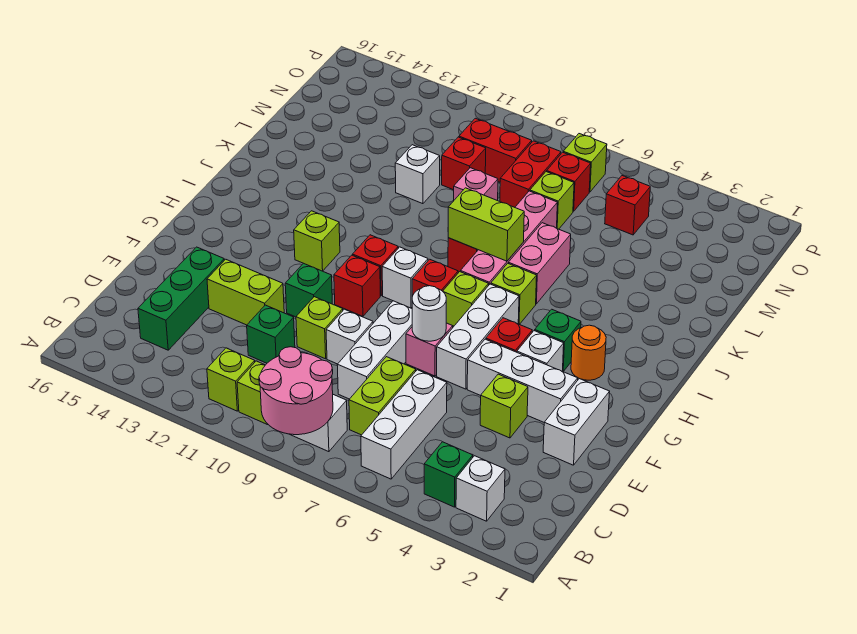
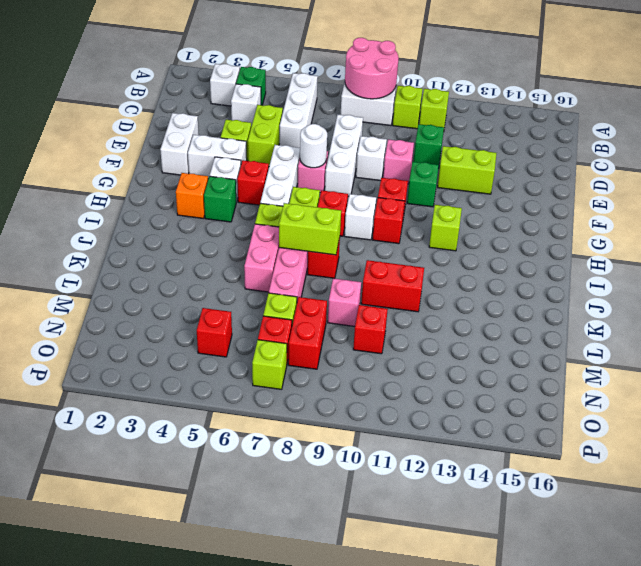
lime 1x2 brick [349,357,416,435] -> lime 1x2 brick moved to [248,105,283,166]
green 1x3 brick [138,247,224,350] -> none
lime 1x1 brick [296,297,343,359] -> pink 1x1 brick [383,139,414,184]
white 1x3 brick [467,339,578,422] -> white 1x2 brick [188,135,247,179]
orange 1x1 round brick [571,325,606,380] -> orange 1x1 brick [176,173,208,218]
white 1x1 brick [395,145,440,204] -> white 1x1 brick moved to [231,84,261,126]
red 1x2 brick [459,118,532,182] -> red 1x2 brick moved to [361,260,424,312]

